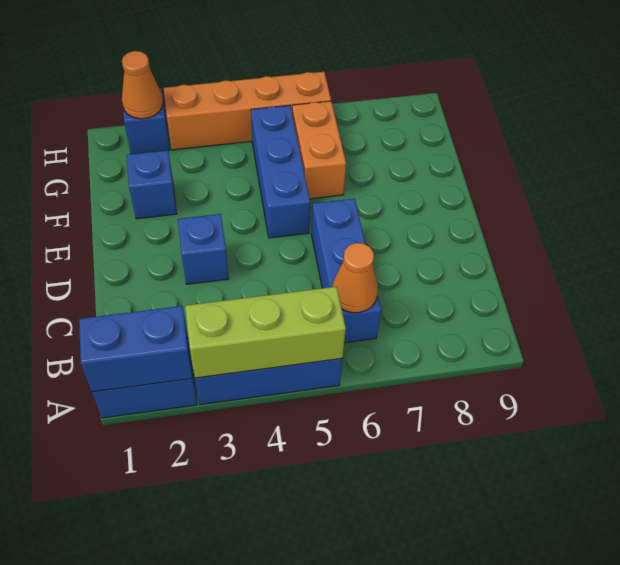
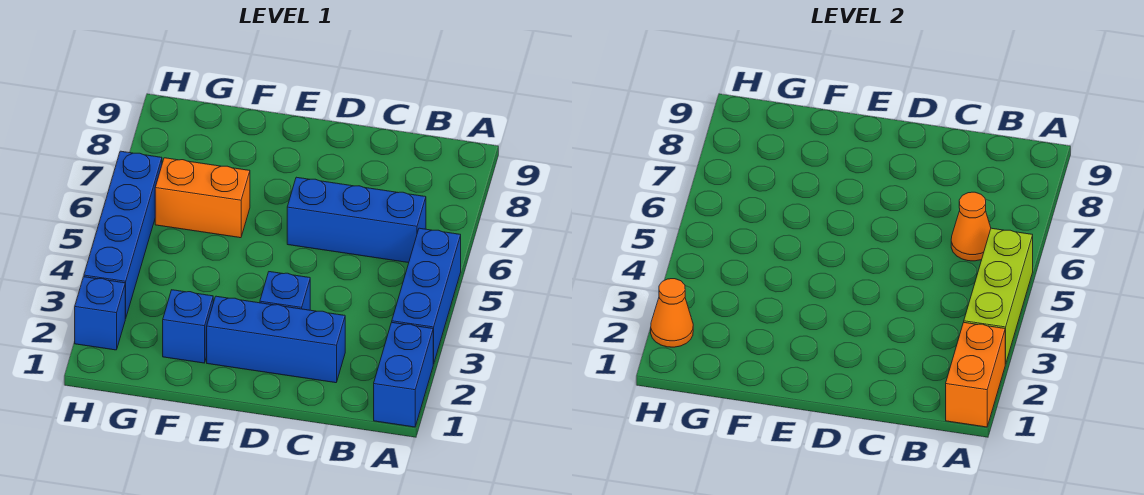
blue 1x2 brick [79,306,192,392] -> orange 1x2 brick [946,322,1005,427]
blue 1x3 brick [251,105,310,238] -> blue 1x3 brick moved to [207,296,345,383]
orange 1x4 brick [164,72,331,150] -> blue 1x4 brick [84,151,162,318]

